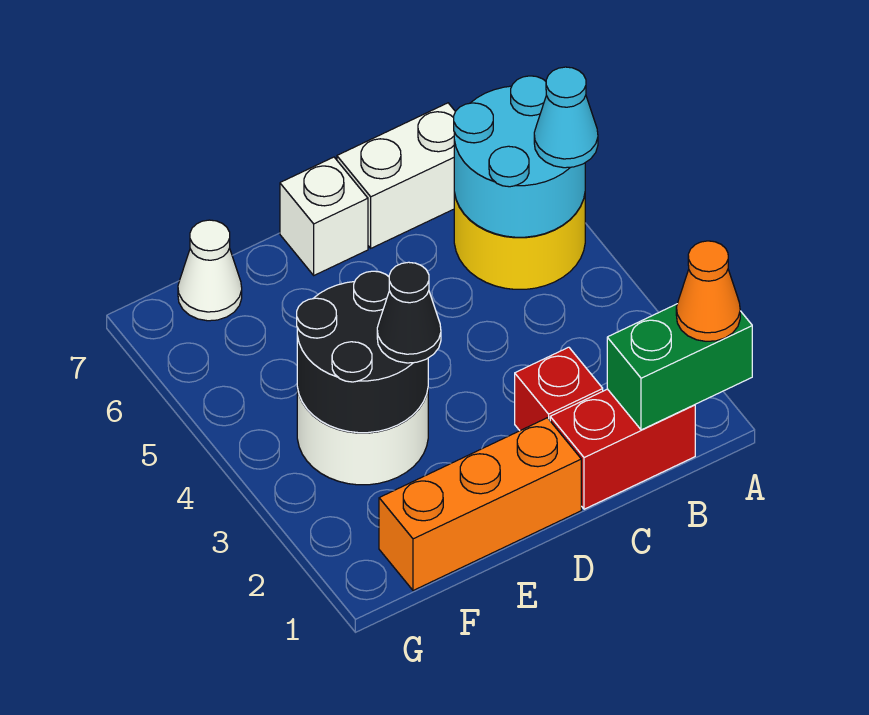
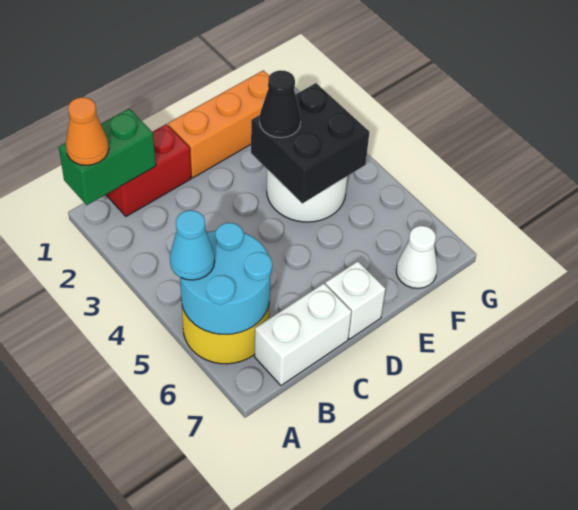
red 1x1 brick [515,347,603,431] -> none
black 2x2 round brick [297,271,428,433] -> black 2x2 brick [251,83,369,203]

